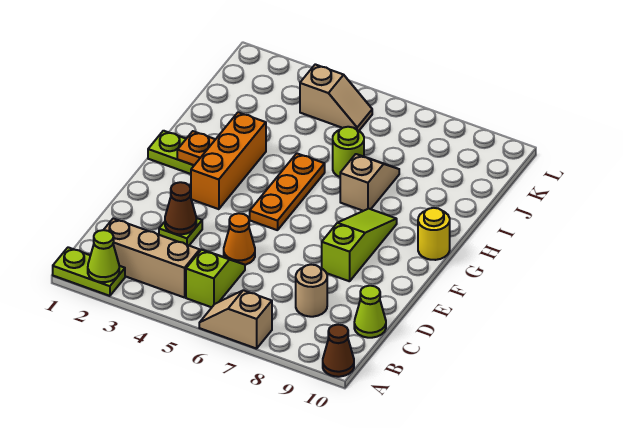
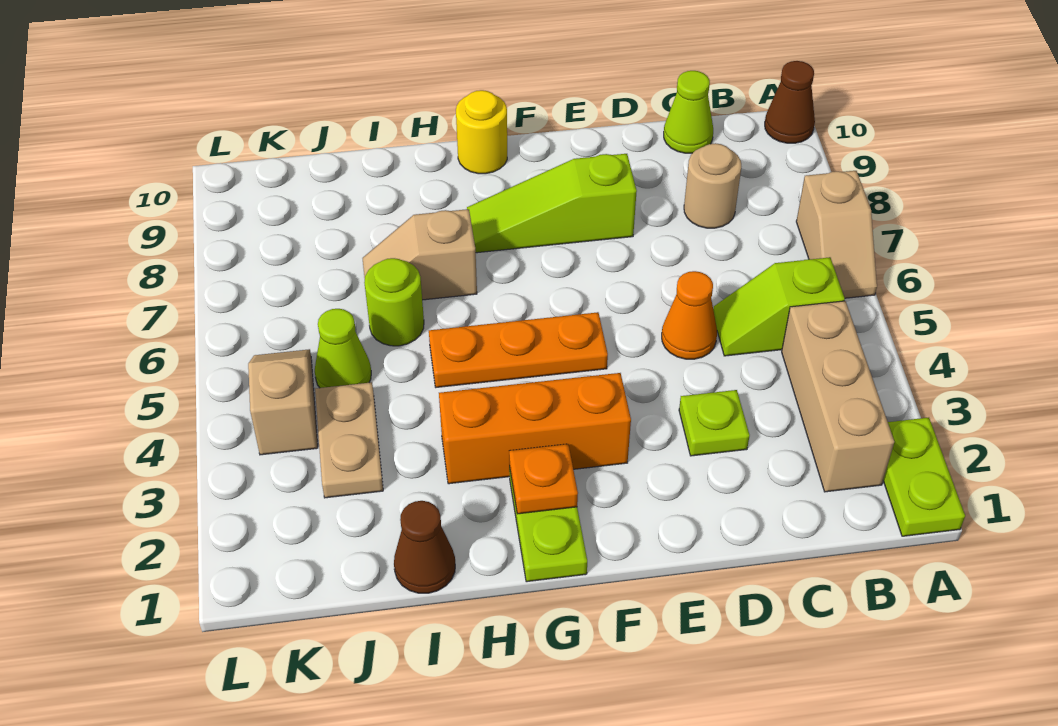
lime 1x1 cone [88,230,119,282] -> lime 1x1 cone moved to [315,309,371,388]
brown 1x1 cone [165,182,196,234] -> brown 1x1 cone moved to [394,501,455,593]
none -> tan 1x2 plate [315,382,383,498]

